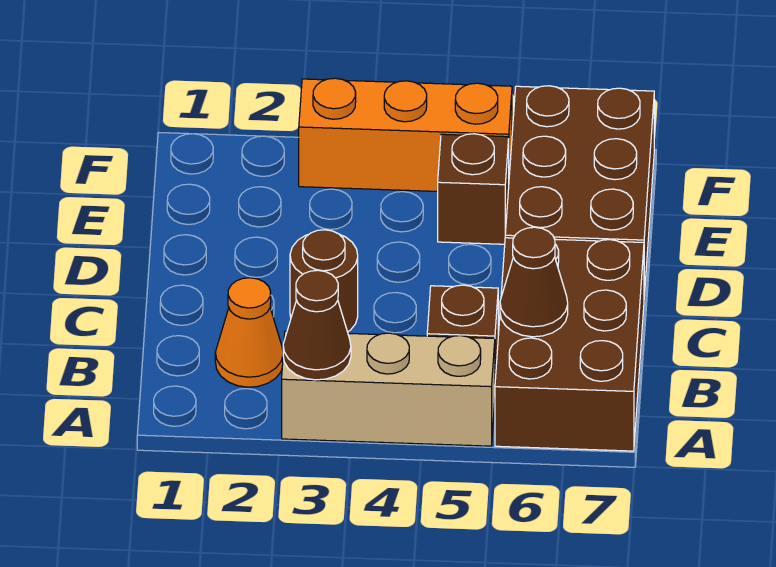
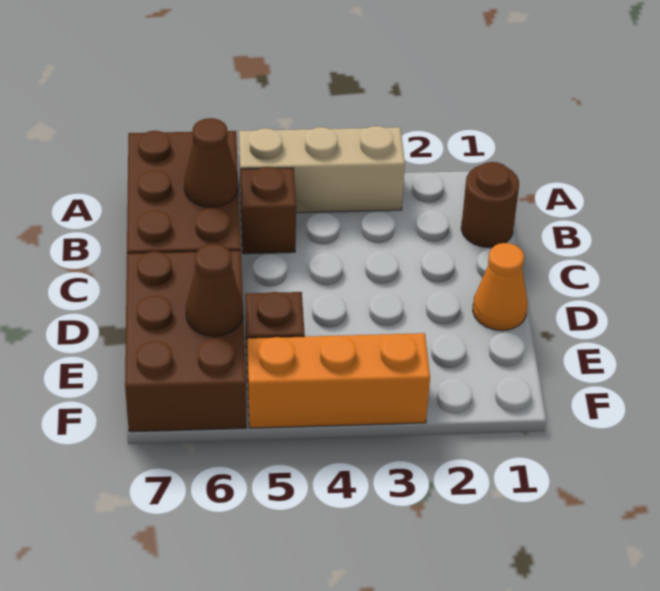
brown 1x1 cone [283,270,351,380] -> brown 1x1 cone moved to [186,244,243,336]
orange 1x1 cone [215,278,283,387] -> orange 1x1 cone moved to [473,243,528,331]
brown 1x1 round brick [290,230,358,332] -> brown 1x1 round brick moved to [461,162,519,248]

